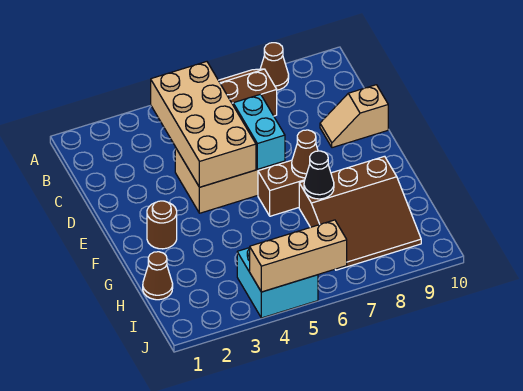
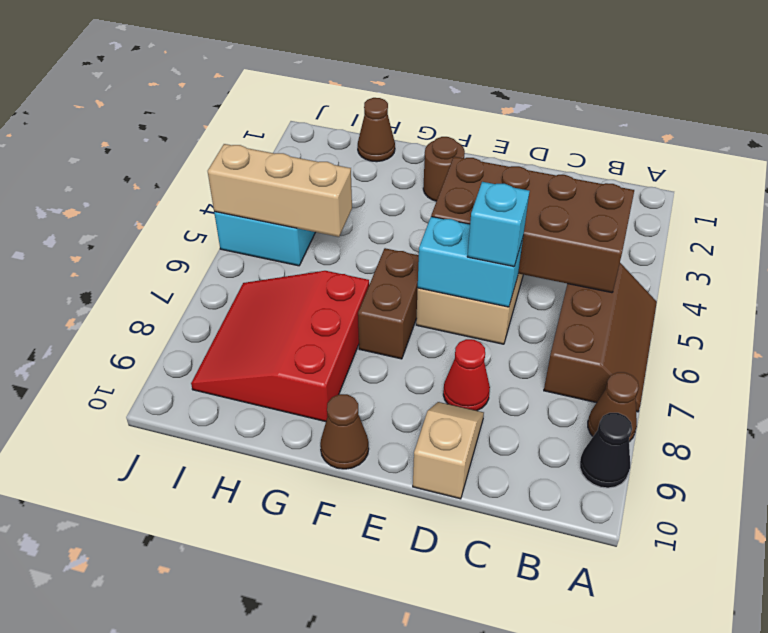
tan 2x4 brick [151,62,256,187] -> brown 2x4 brick [431,157,634,293]
none -> cyan 1x1 brick [467,182,530,267]
none -> red 1x1 cone [443,339,490,411]
brown 1x1 cone [292,130,318,178] -> brown 1x1 cone moved to [320,394,369,469]
brown 3x3 slope [299,156,421,270] -> red 3x3 slope [191,271,369,422]
black 1x1 cone [304,151,334,199] -> black 1x1 cone moved to [580,413,632,488]
tan 1x3 brick [250,220,347,292] -> tan 1x3 brick turned to [208,144,352,237]

